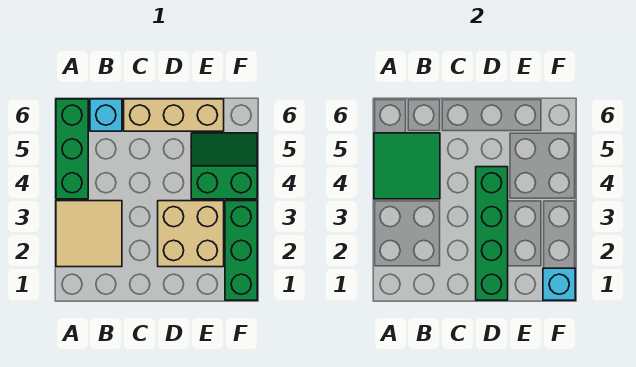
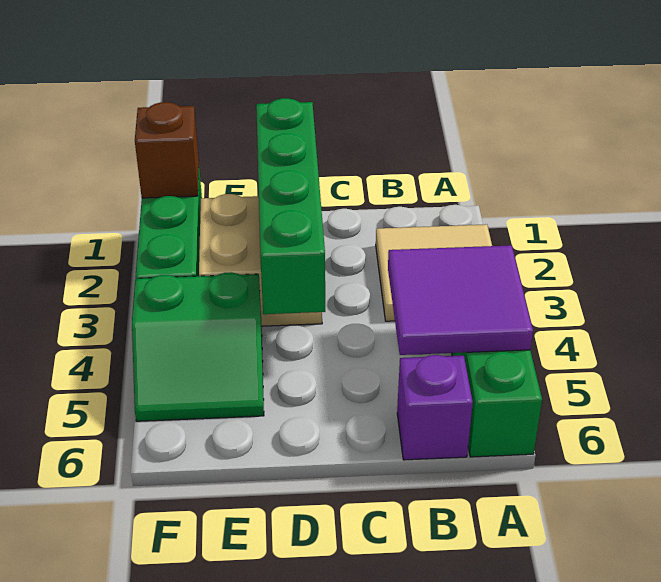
green 2x2 tile [374,133,440,199] -> purple 2x2 tile [388,245,533,355]
cyan 1x1 brick [90,99,122,131] -> purple 1x1 brick [397,355,473,460]
tan 1x3 brick [124,99,224,131] -> none
cyan 1x1 brick [543,268,575,300] -> brown 1x1 brick [135,102,199,198]

